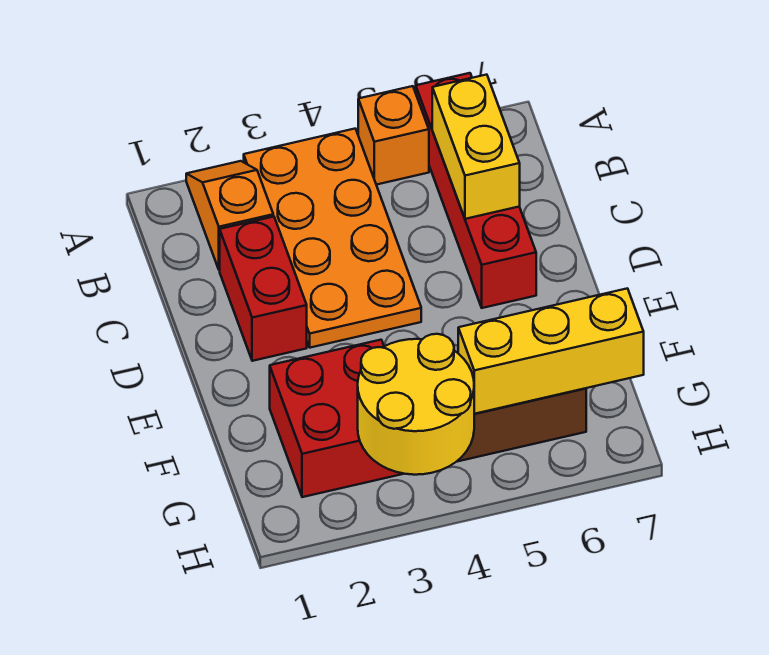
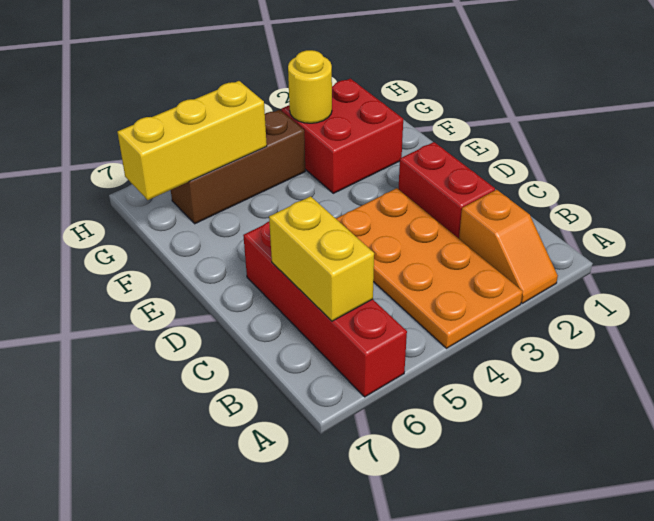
orange 1x1 brick [358,86,429,185] -> none
yellow 2x2 round brick [358,334,474,475] -> yellow 1x1 round brick [288,50,332,123]

